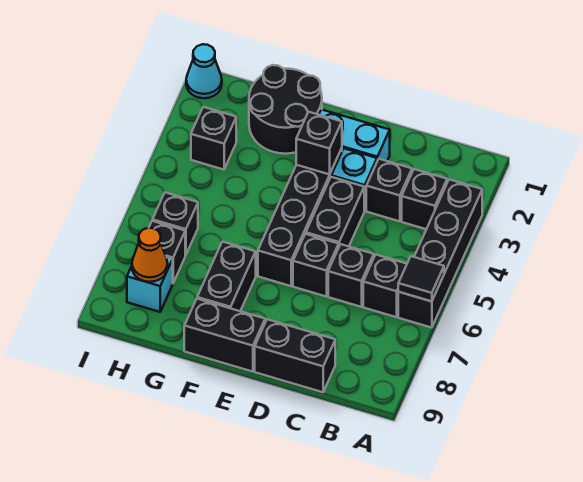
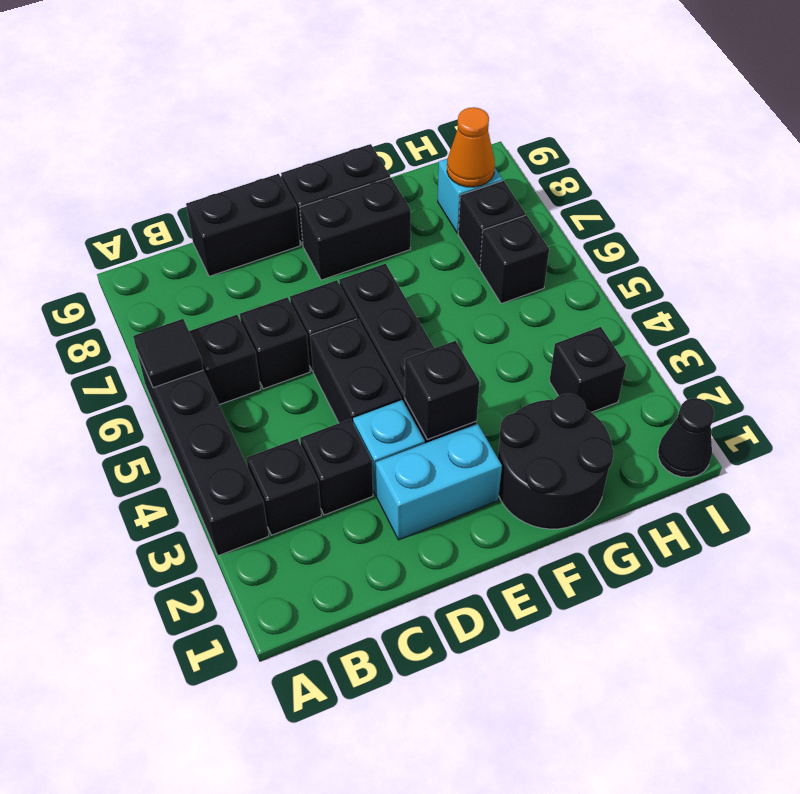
black 1x2 brick [197,242,256,311] -> black 1x2 brick turned to [300,177,411,280]
cyan 1x1 cone [186,44,222,98] -> black 1x1 cone [658,398,714,477]

